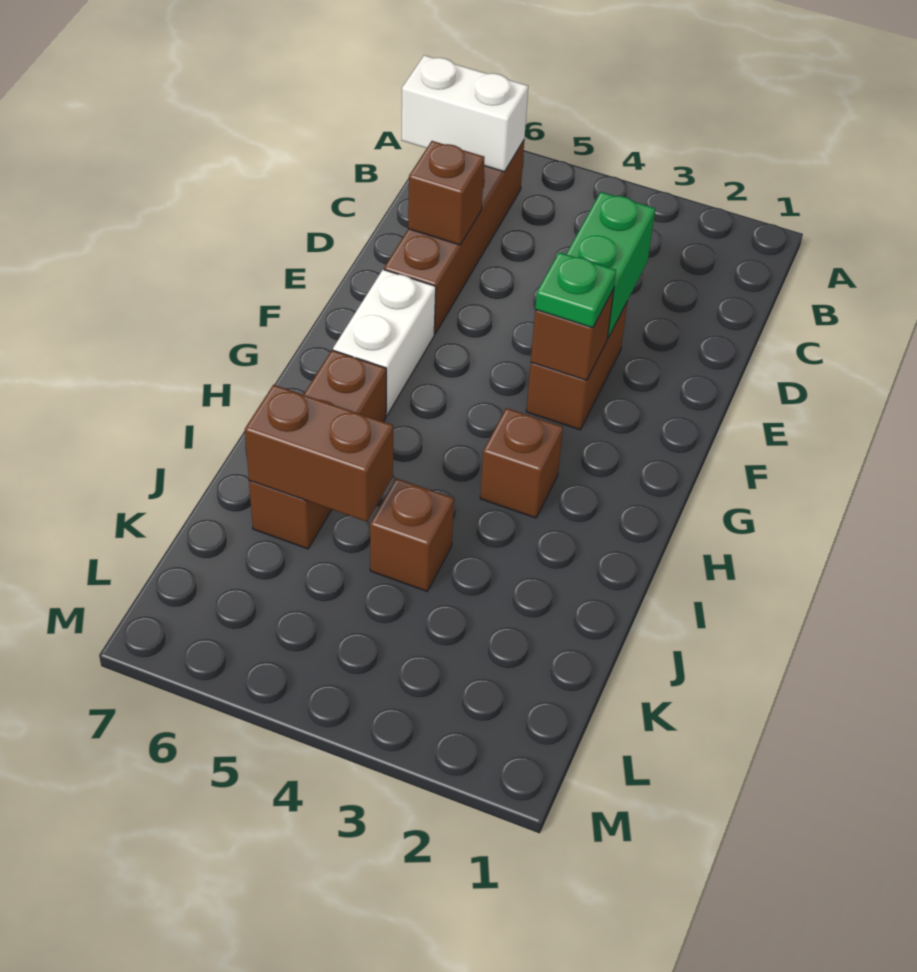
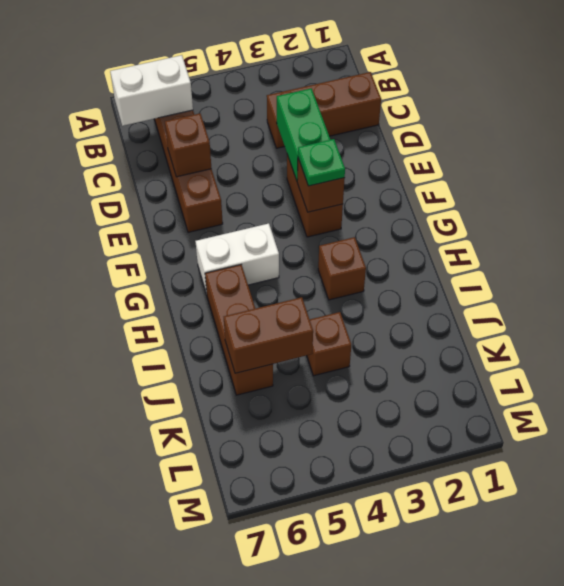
none -> brown 1x3 brick [267,72,381,148]
white 1x2 brick [333,270,436,415] -> white 1x2 brick turned to [195,223,279,294]

